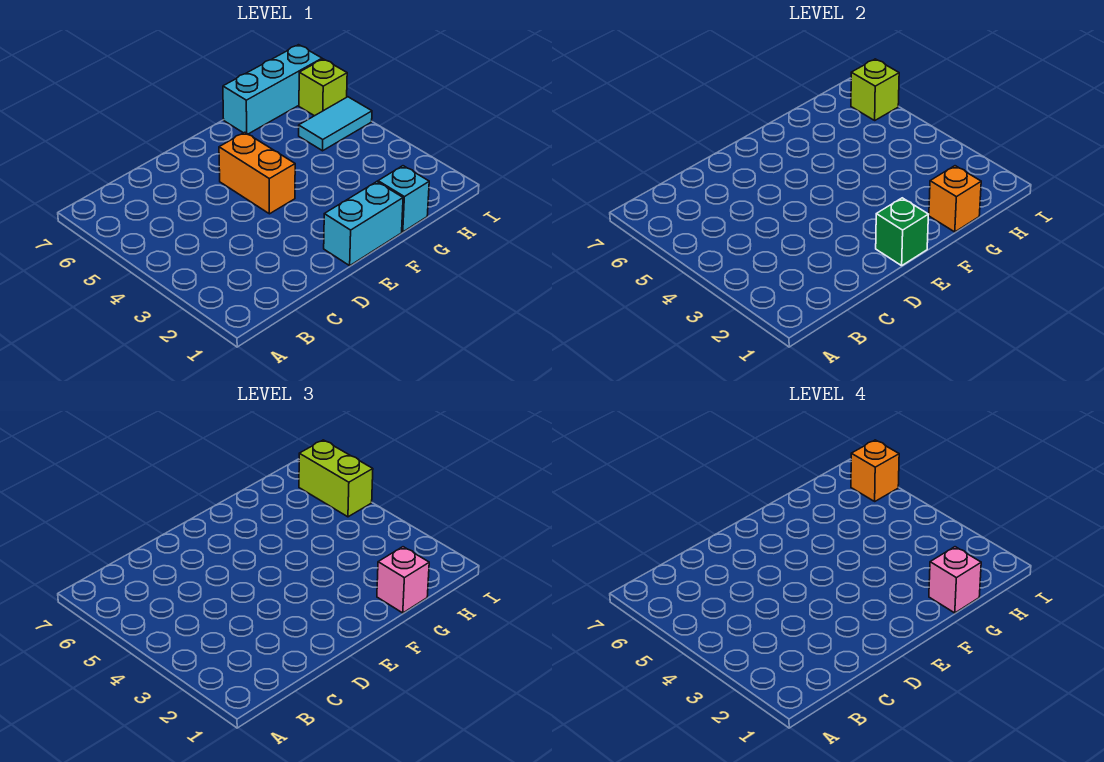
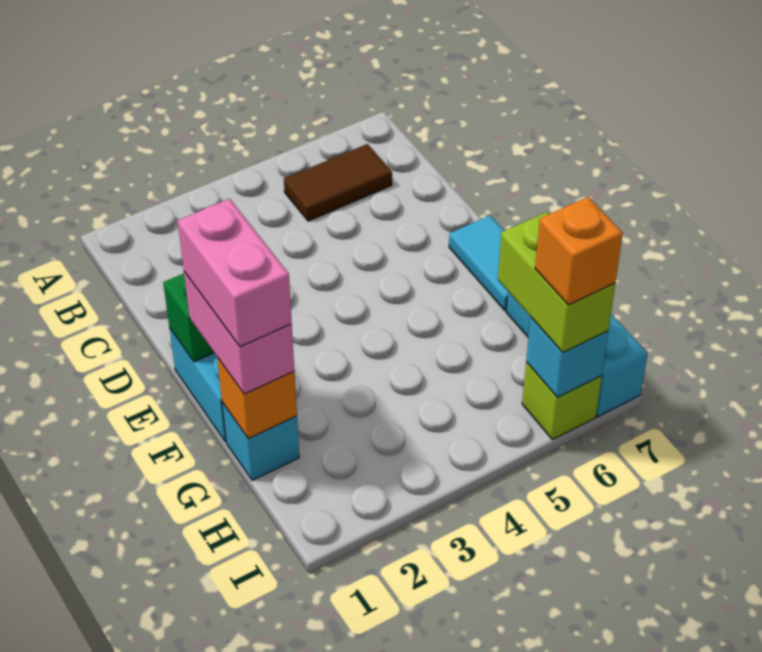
none -> brown 1x2 tile [284,144,392,221]
orange 1x2 brick [219,132,295,214] -> none
pink 1x1 brick [377,547,429,613] -> pink 1x2 brick [184,272,294,394]
pink 1x1 brick [929,547,981,613] -> pink 1x2 brick [178,199,292,347]
cyan 1x2 tile [299,97,372,151] -> cyan 1x2 tile moved to [449,215,508,310]
lime 1x2 brick [299,440,373,517] -> lime 1x2 brick turned to [498,212,615,353]
lime 1x1 brick [851,59,899,120] -> cyan 1x1 brick [526,317,608,397]

